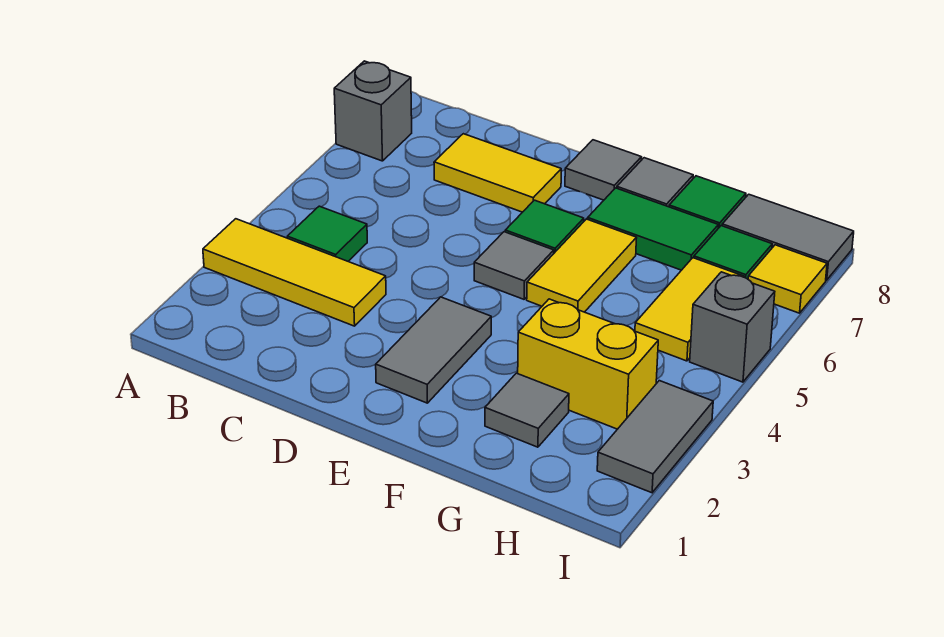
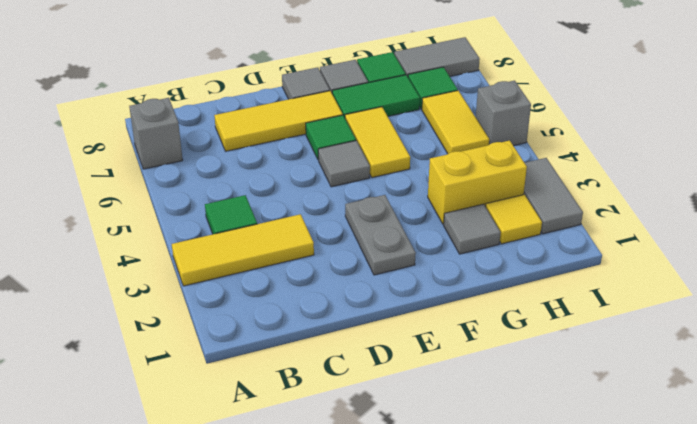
yellow 1x2 tile [434,134,561,212] -> yellow 1x3 tile [214,91,343,151]
grey 1x2 tile [376,297,491,403] -> grey 1x2 plate [345,195,416,275]
yellow 1x1 tile [748,245,827,313] -> yellow 1x1 tile moved to [486,195,542,244]

